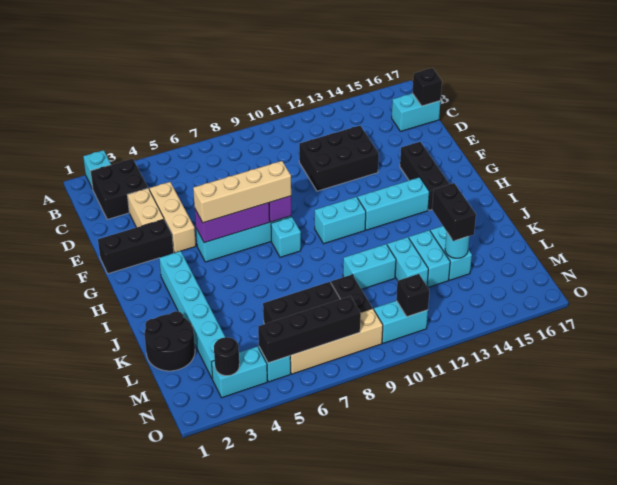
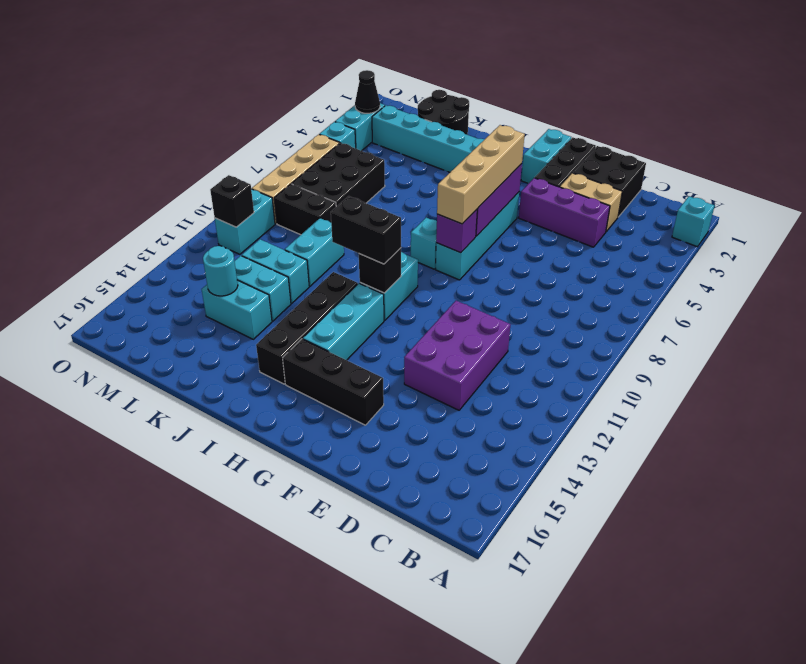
black 2x2 brick [90,159,148,220] -> black 2x2 brick moved to [573,146,646,217]
cyan 1x2 brick [392,93,441,131] -> cyan 1x2 brick moved to [521,129,571,184]
black 1x1 brick [412,68,442,106] -> black 1x1 brick moved to [359,248,401,293]
tan 1x3 brick [150,182,196,253] -> purple 1x3 brick [519,178,610,247]
black 2x3 brick [299,126,379,191] -> purple 2x3 brick [404,301,510,410]
black 1x2 brick [432,183,476,241] -> black 1x2 brick moved to [331,196,401,264]
black 1x1 round brick [214,337,239,376] -> black 1x1 cone [355,70,380,113]
black 1x4 brick [258,296,361,363] -> black 1x4 brick moved to [256,272,358,384]

